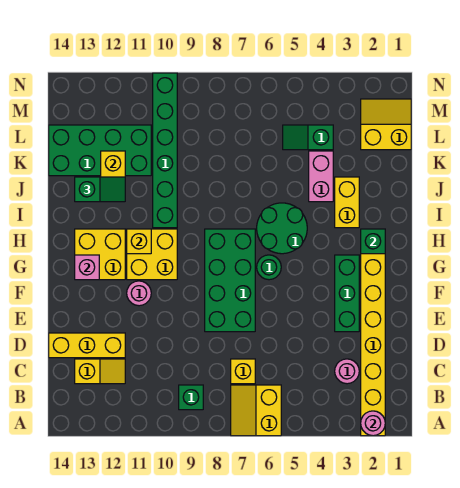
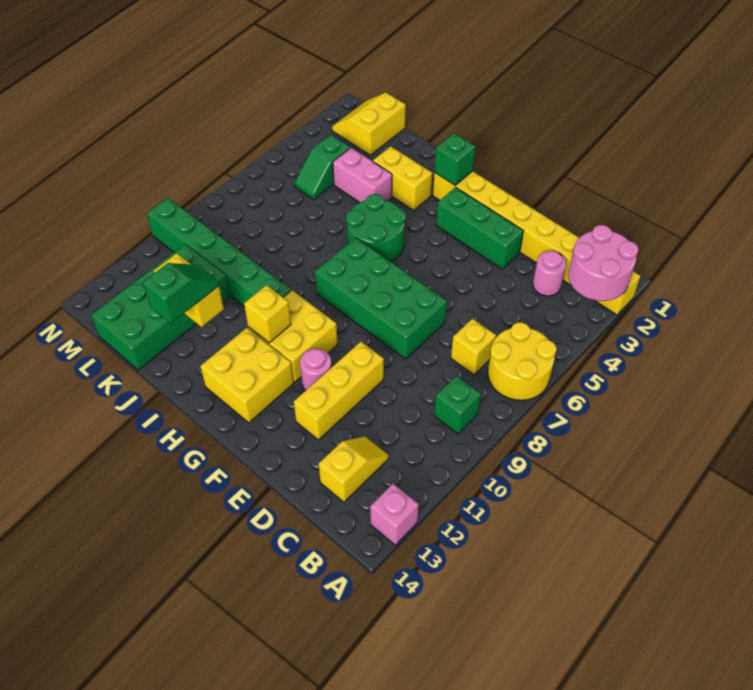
pink 1x1 round brick [361,411,385,436] -> pink 2x2 round brick [568,225,639,301]
yellow 2x2 slope [231,385,281,436] -> yellow 2x2 round brick [488,322,557,400]
yellow 1x3 brick [49,333,125,358] -> yellow 1x3 brick moved to [294,342,384,440]
green 1x1 round brick [257,255,281,280] -> none
pink 1x1 brick [75,255,99,280] -> pink 1x1 brick moved to [370,484,419,545]

